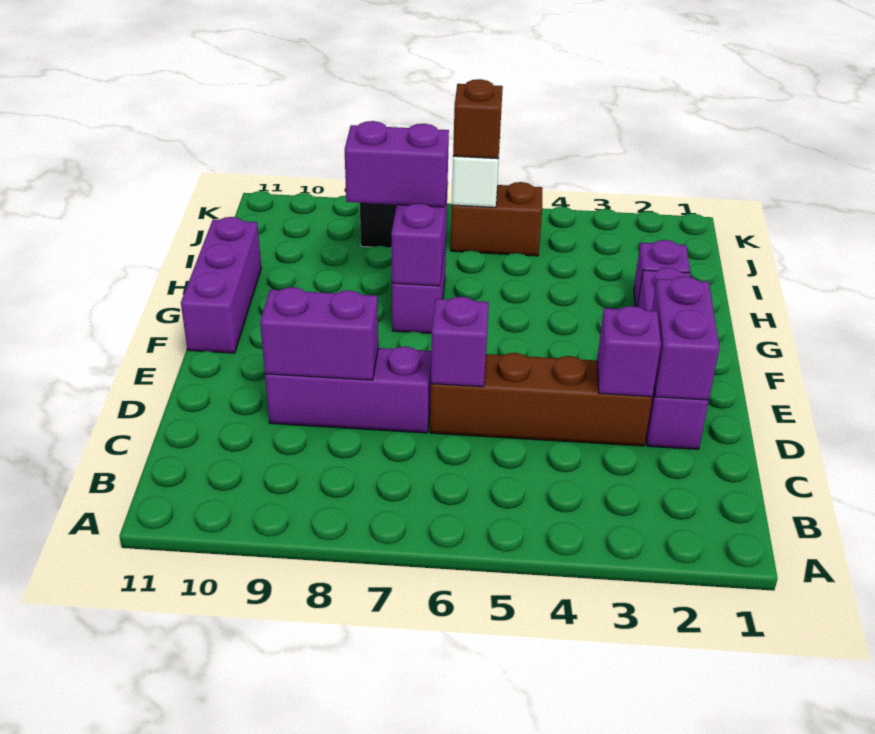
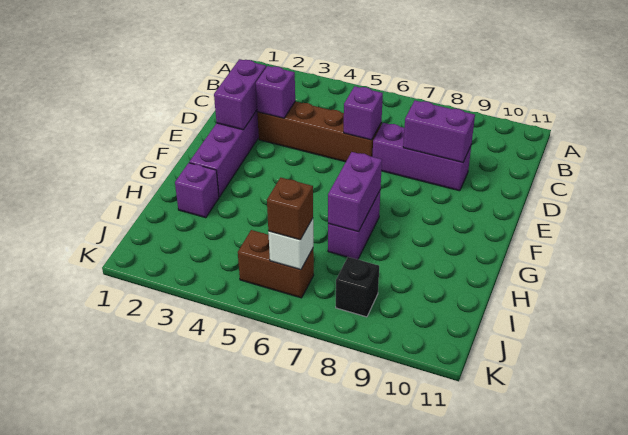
purple 1x3 brick [181,217,261,353] -> none
purple 1x2 brick [344,121,449,207] -> none

